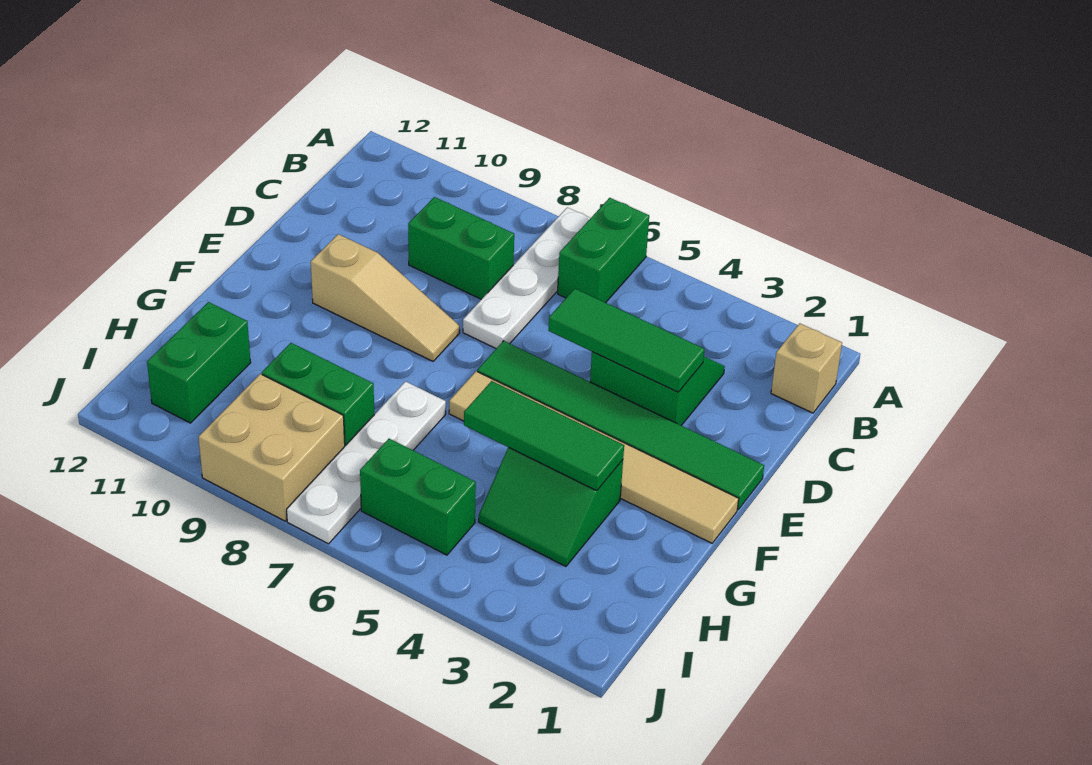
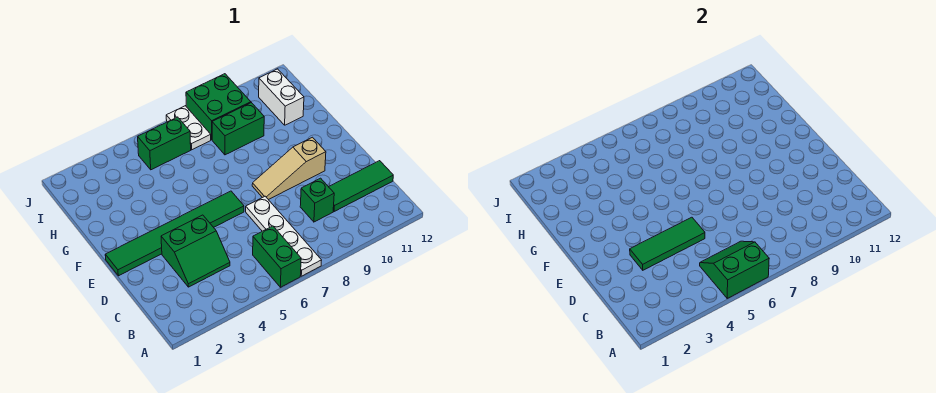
tan 1x1 brick [771,323,842,413] -> none
green 1x2 brick [408,197,514,299] -> green 1x1 brick [300,178,334,222]
tan 1x6 tile [449,371,739,543] -> none
green 2x2 slope [479,448,623,566] -> green 2x2 slope moved to [700,241,769,298]
green 1x3 tile [464,381,624,491] -> green 1x3 tile moved to [329,161,393,211]
white 1x4 plate [287,381,446,544] -> white 1x2 plate [166,106,211,150]
green 1x2 brick [147,302,251,423] -> white 1x2 brick [259,69,304,125]
tan 2x2 brick [198,374,345,521] -> green 2x2 brick [186,74,251,140]

